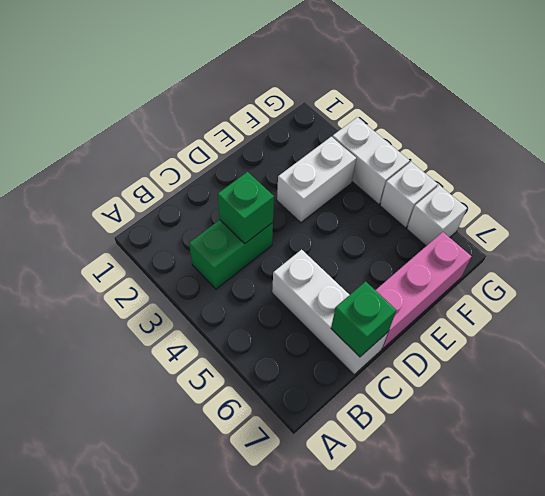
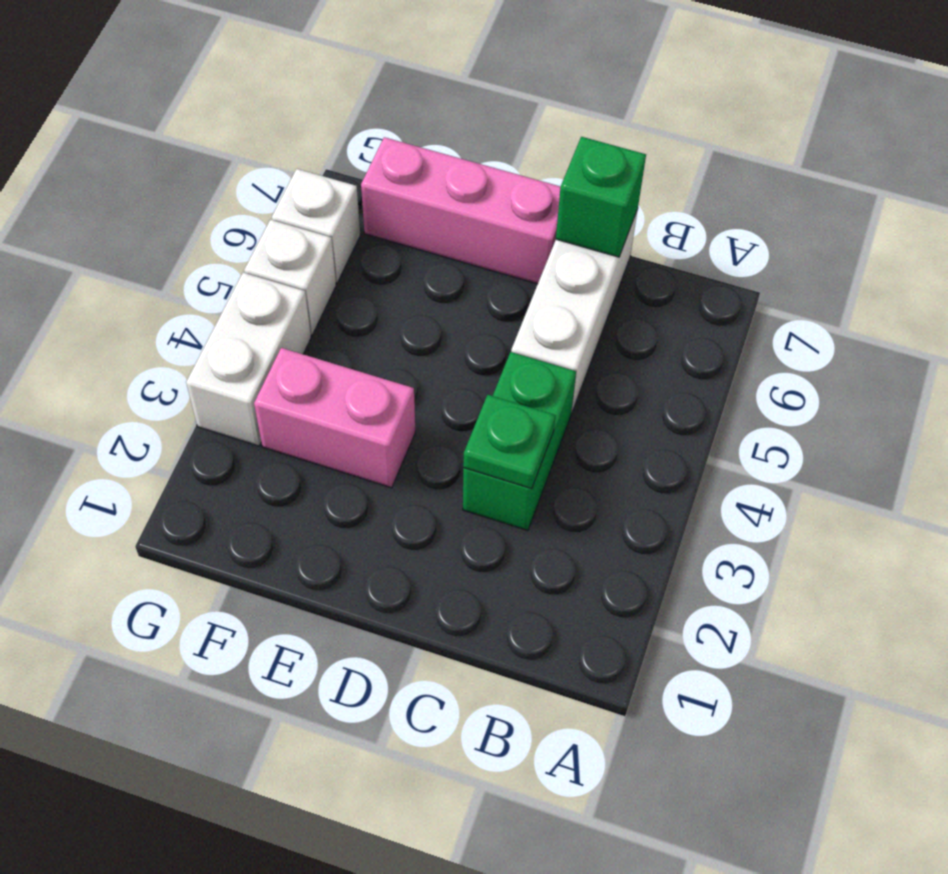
green 1x2 brick [189,220,273,289] -> green 1x2 brick turned to [463,352,576,530]
green 1x1 brick [218,172,274,243] -> green 1x1 plate [463,395,555,489]
white 1x2 brick [277,137,356,223] -> pink 1x2 brick [254,348,415,488]

